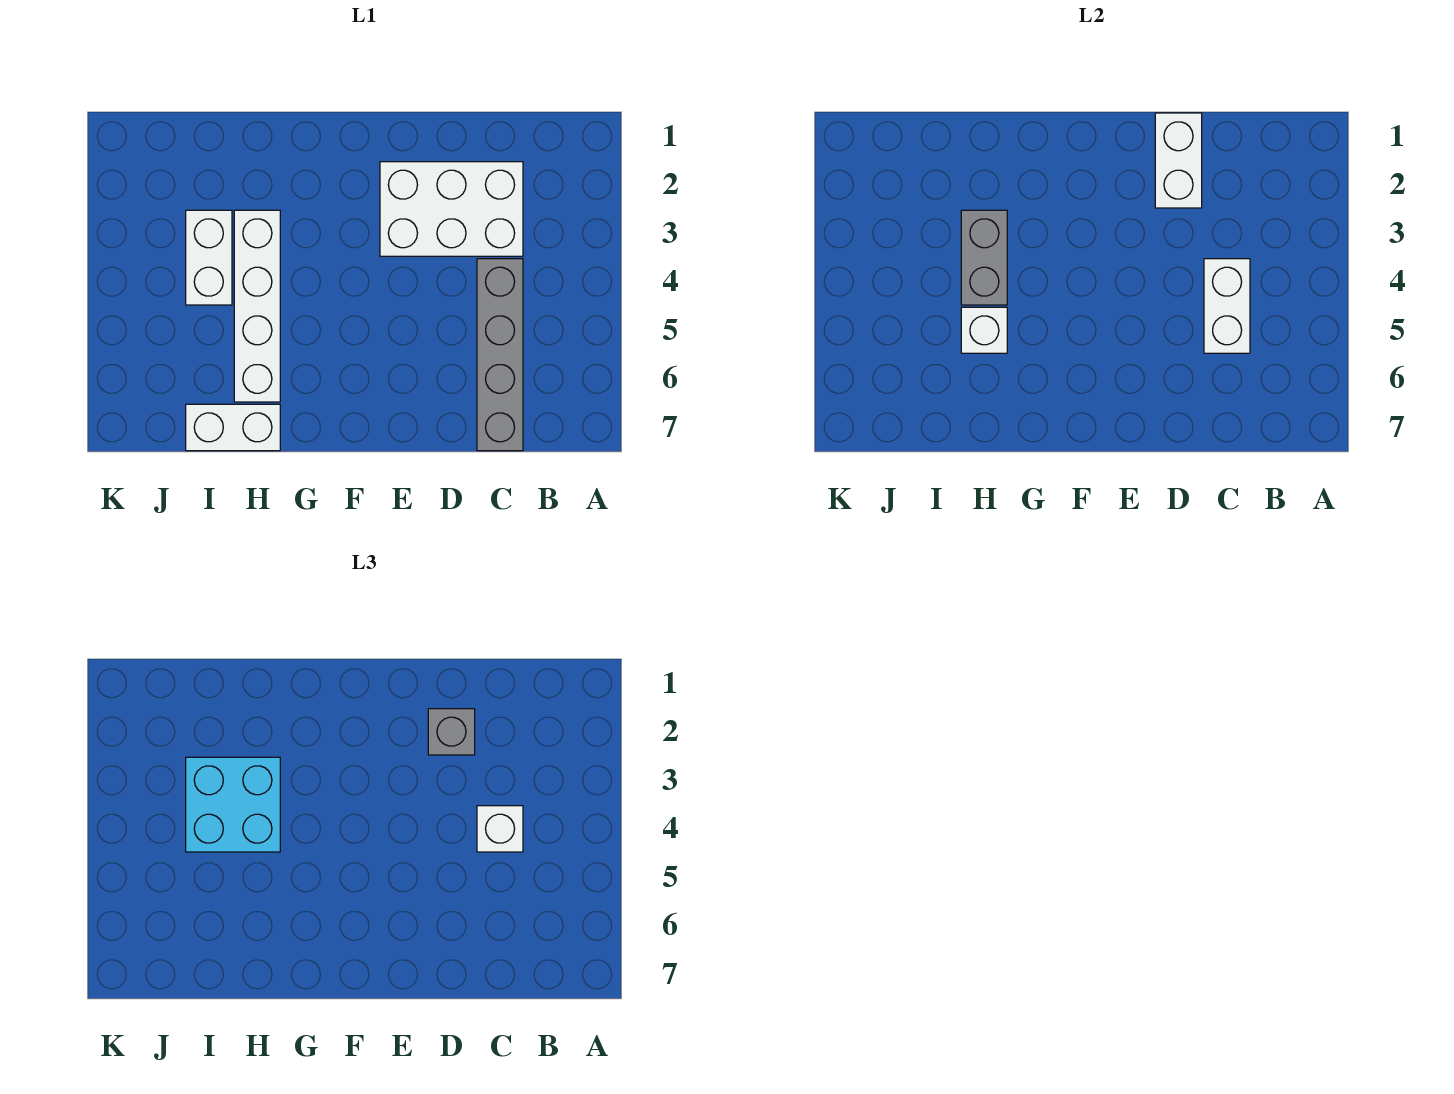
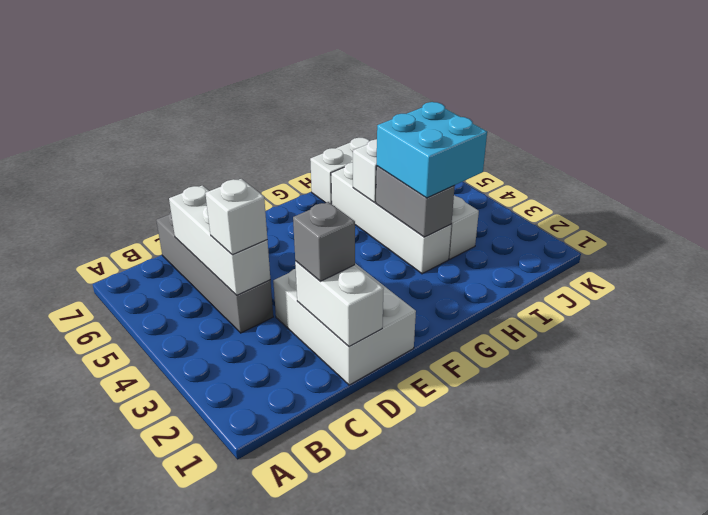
white 2x3 brick [380,162,523,256] -> white 2x3 brick turned to [273,264,416,385]
white 1x2 brick [1204,259,1250,353] -> white 1x3 brick [169,185,270,295]

